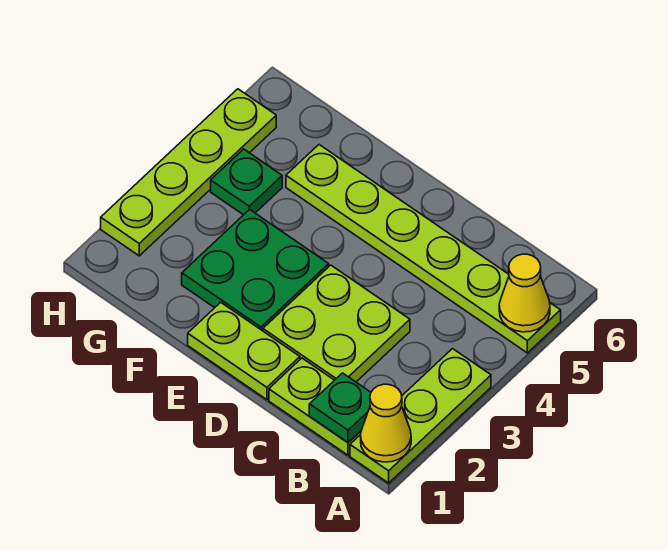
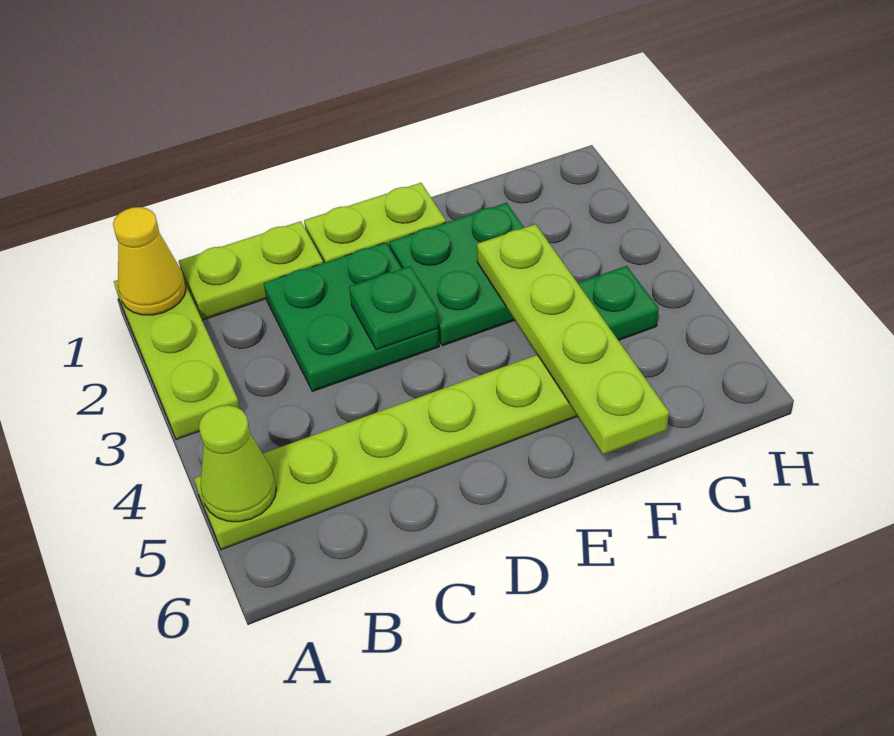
yellow 1x1 cone [499,254,550,332] -> lime 1x1 cone [199,405,276,522]
green 1x1 plate [309,373,371,442] -> green 1x1 plate moved to [349,266,438,350]
lime 2x2 plate [263,265,410,382] -> green 2x2 plate [264,243,439,391]
lime 1x4 plate [101,89,276,256] -> lime 1x4 plate moved to [477,224,669,455]

